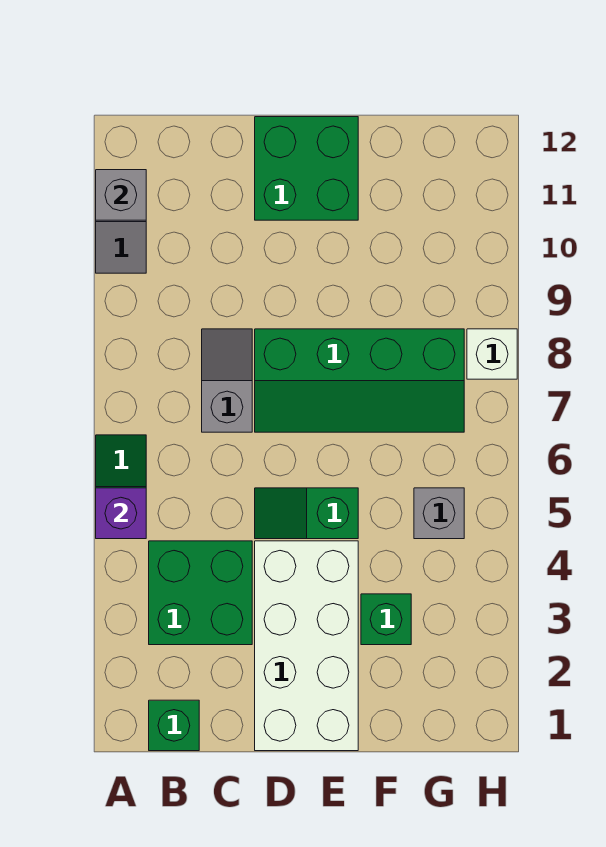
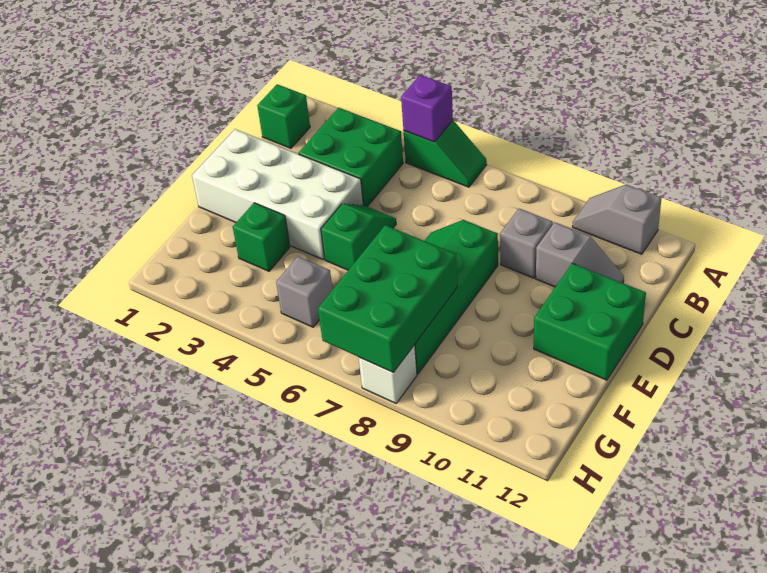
grey 1x1 brick [96,170,146,220] -> grey 1x1 brick moved to [500,209,553,278]
grey 1x2 slope [202,329,252,432] -> grey 1x2 slope moved to [536,222,624,287]
none -> green 2x3 brick [318,225,457,372]

